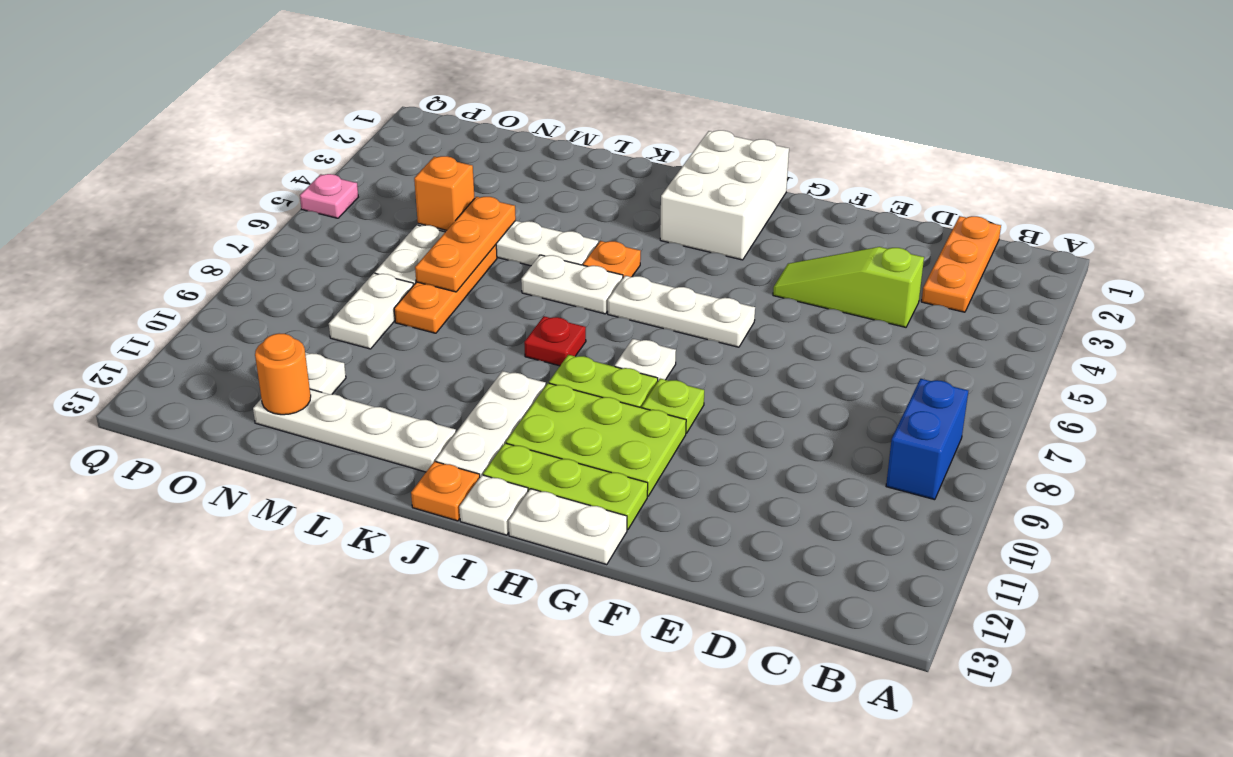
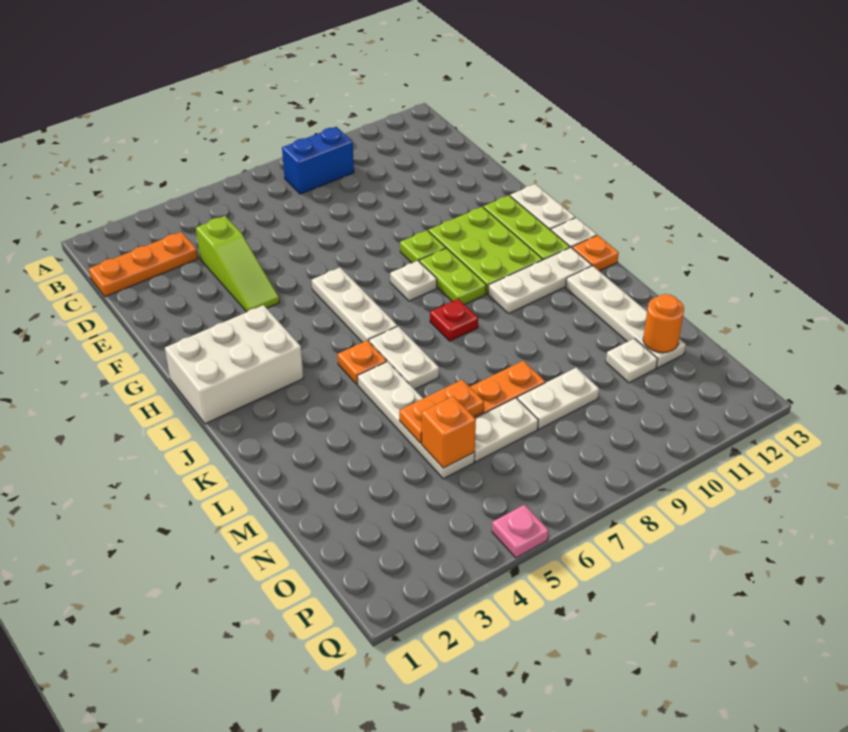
orange 1x3 plate [415,197,516,292] -> orange 1x2 plate [399,380,484,443]

